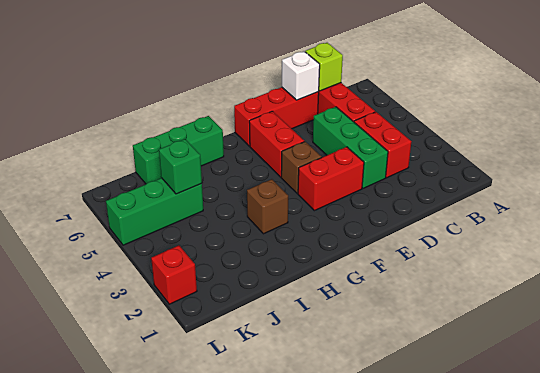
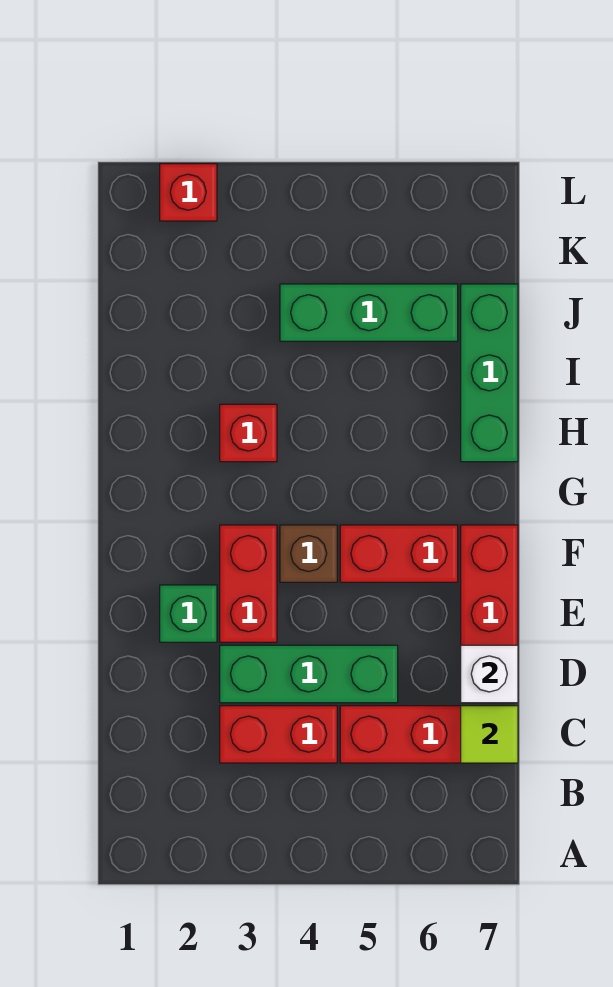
lime 1x1 brick [305,43,343,91] -> lime 1x1 tile [461,706,518,763]
brown 1x1 brick [247,179,288,234] -> red 1x1 brick [220,404,277,462]
green 1x3 brick [106,178,203,245] -> green 1x3 brick turned to [280,284,458,341]
green 1x1 brick [159,139,202,194] -> green 1x1 brick moved to [160,585,217,642]

